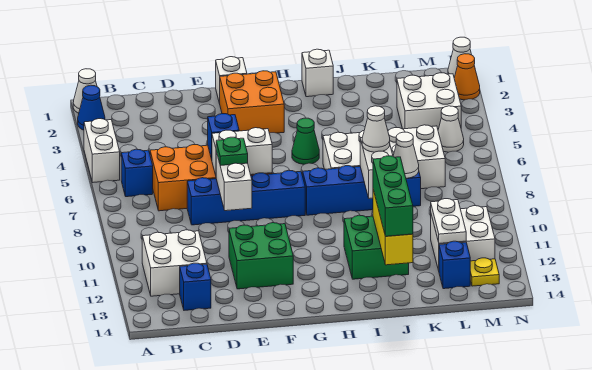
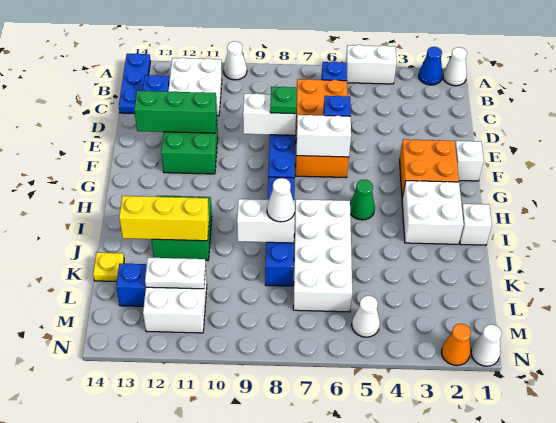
none -> blue 1x3 plate [119,53,150,113]
white 1x2 brick [212,128,272,175] -> white 1x2 brick turned to [296,115,351,157]
green 1x3 brick [373,156,413,236] -> green 1x3 brick moved to [134,91,217,133]
white 1x1 cone [393,132,419,178] -> white 1x1 cone moved to [224,41,247,80]
white 2x2 brick [397,73,461,129] -> white 2x2 brick moved to [402,181,464,244]
yellow 1x1 plate [470,258,499,286] -> yellow 1x1 plate moved to [93,252,124,282]

